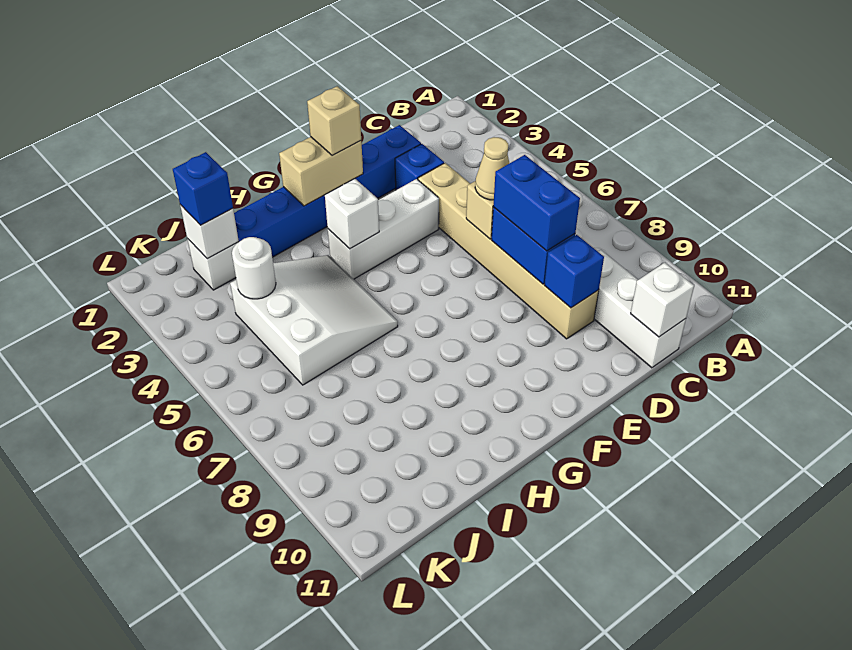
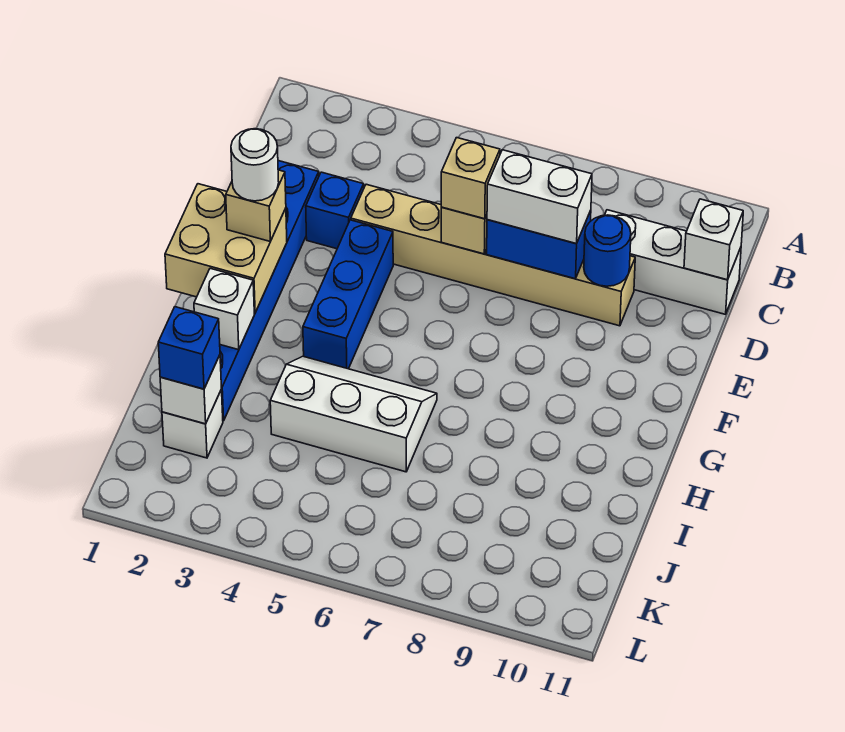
tan 1x1 cone [475,137,509,200] -> tan 1x1 brick [441,138,500,219]
blue 1x2 brick [493,155,580,251] -> white 1x2 brick [487,150,592,244]
blue 1x1 brick [544,235,604,308] -> blue 1x1 round brick [584,215,631,286]
white 1x3 brick [328,179,439,279] -> blue 1x3 brick [303,220,393,369]
tan 1x2 brick [279,137,363,206] -> tan 2x2 brick [165,184,287,313]
white 1x1 brick [325,179,379,249] -> white 1x1 brick moved to [194,268,254,350]
white 3x3 slope [230,255,398,385] -> white 2x3 slope [270,356,437,472]
white 1x1 round brick [232,237,276,299] -> white 1x1 round brick moved to [231,129,279,201]

